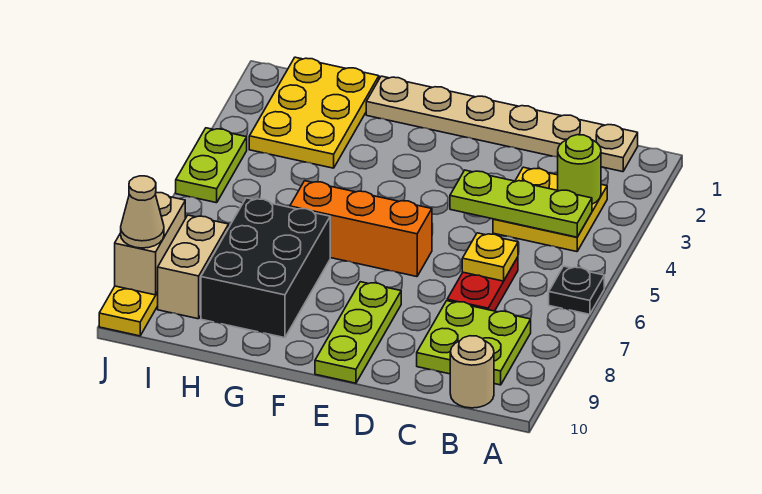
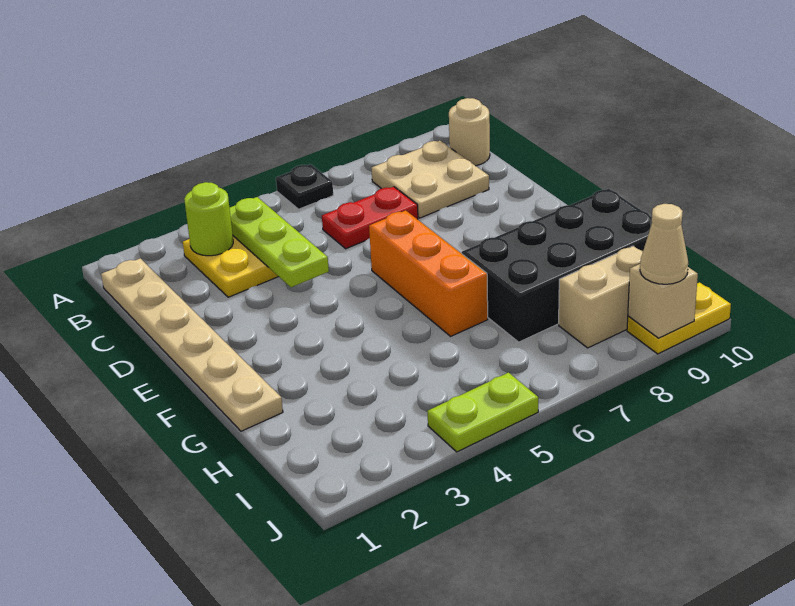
lime 2x2 plate [417,301,531,385] -> tan 2x2 plate [372,141,489,218]
yellow 1x1 plate [462,233,518,281] -> none
lime 1x3 plate [315,282,401,383] -> none
black 2x3 brick [201,198,330,338] -> black 2x4 brick [462,189,652,342]
yellow 2x3 plate [249,57,379,168] -> none
tan 1x2 brick [115,192,185,295] -> tan 1x1 brick [628,264,698,338]

